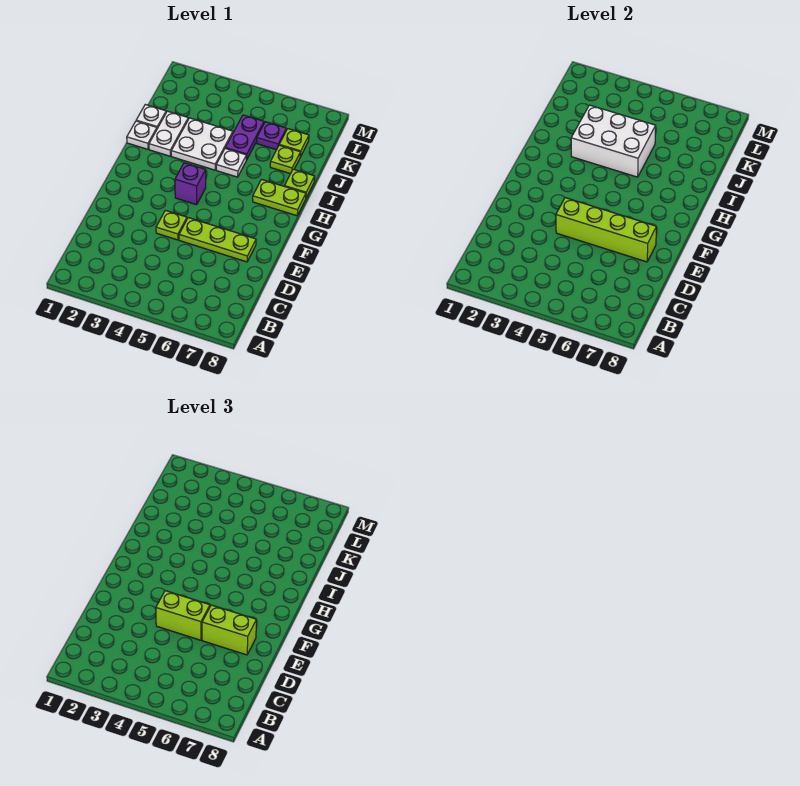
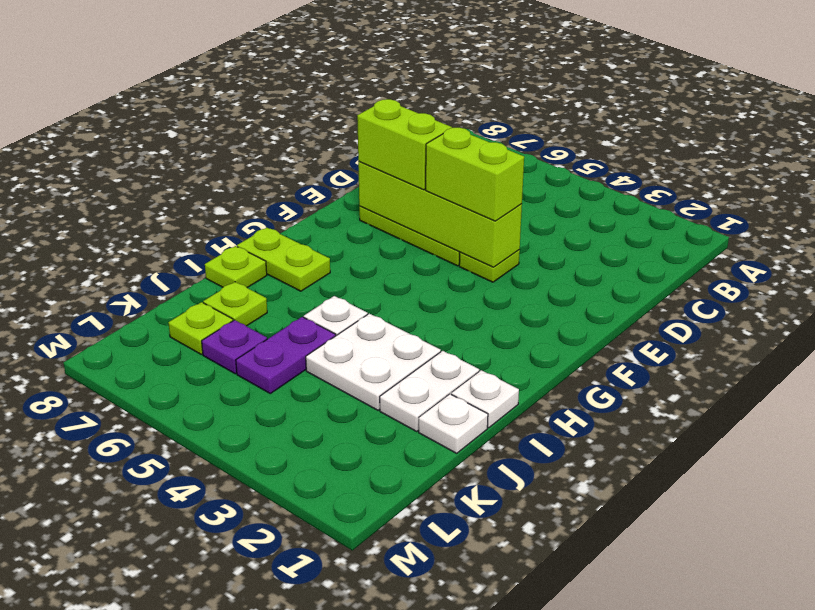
purple 1x1 brick [175,163,206,205] -> none
white 2x3 brick [571,105,656,177] -> none

